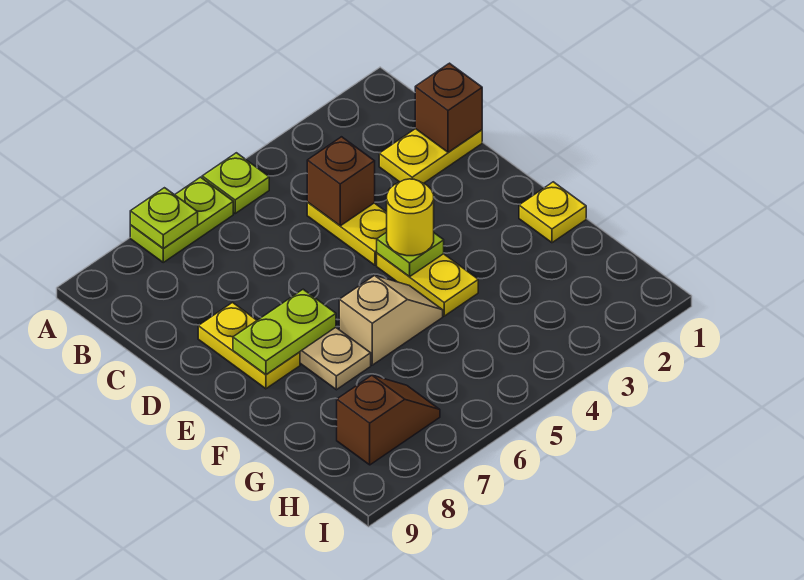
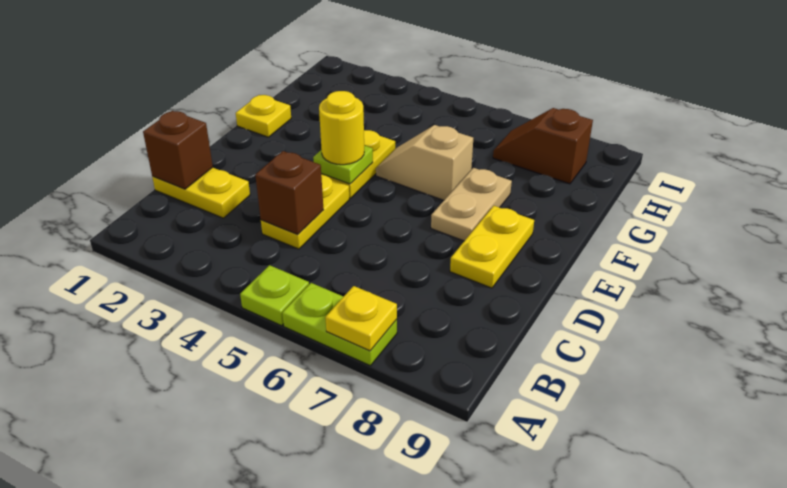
lime 1x1 plate [130,188,198,249] -> yellow 1x1 plate [325,286,397,351]
lime 1x2 plate [233,289,336,375] -> none

